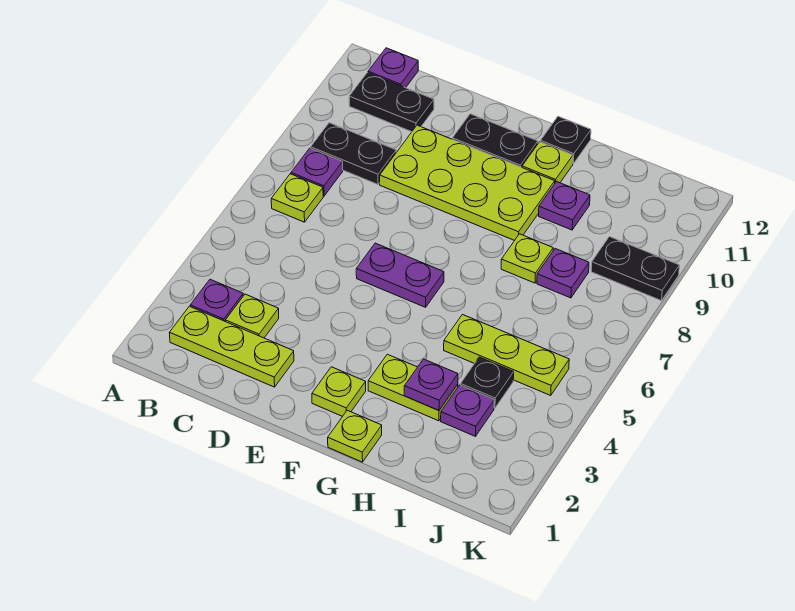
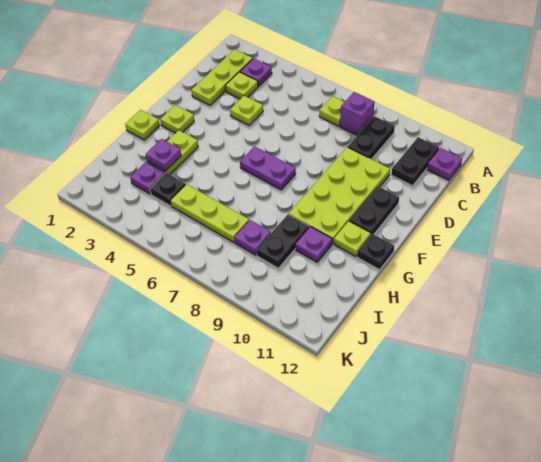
purple 1x1 plate [291,148,343,196] -> purple 1x1 brick [340,92,375,135]
purple 1x2 plate [356,243,444,307] -> purple 1x2 plate turned to [240,146,296,190]
lime 1x3 plate [444,315,569,395] -> lime 1x3 plate turned to [170,184,249,242]
lime 1x1 plate [501,234,553,283] -> lime 1x1 plate moved to [230,96,263,125]
black 1x2 plate [591,237,679,301] -> black 1x2 plate moved to [257,214,309,268]

